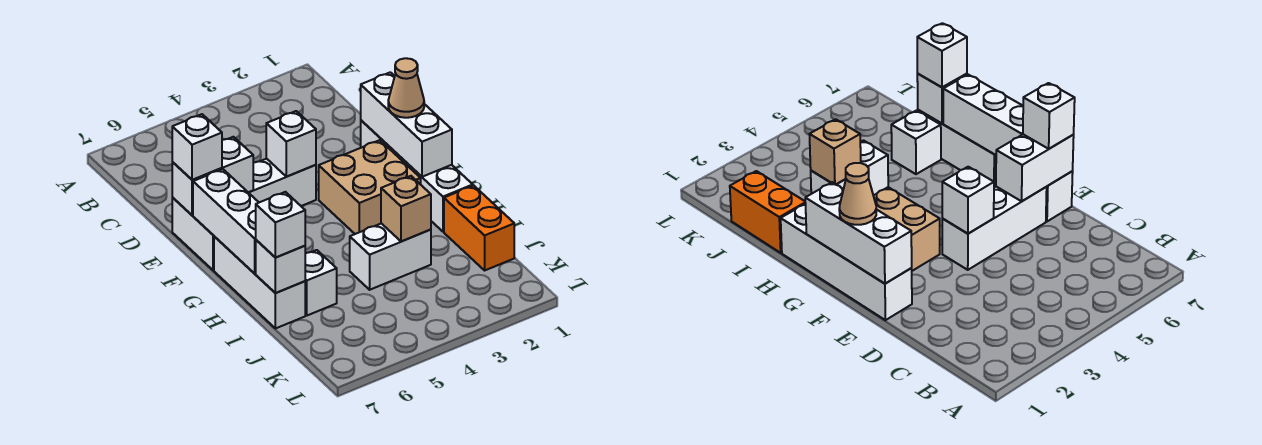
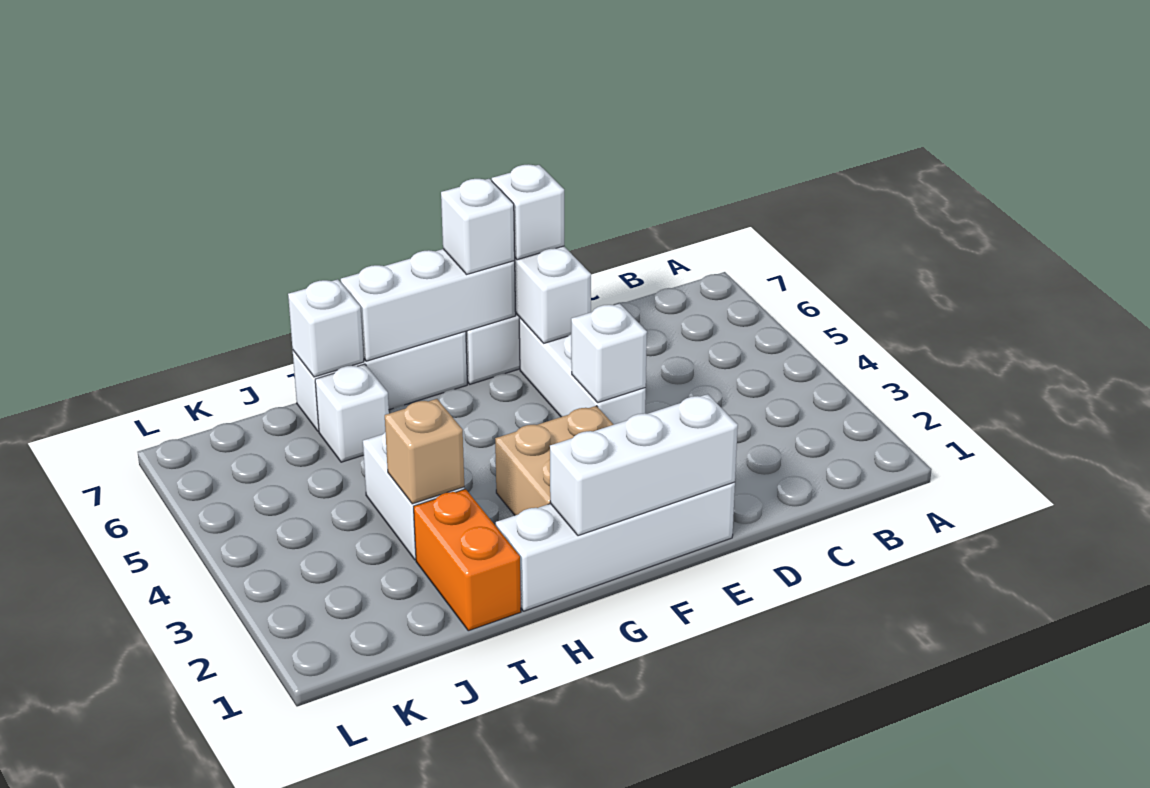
tan 1x1 cone [388,58,424,118] -> none
orange 1x2 brick [444,186,514,270] -> orange 1x2 brick turned to [414,489,521,631]
white 1x1 brick [256,192,305,257] -> white 1x1 brick moved to [441,179,515,274]

